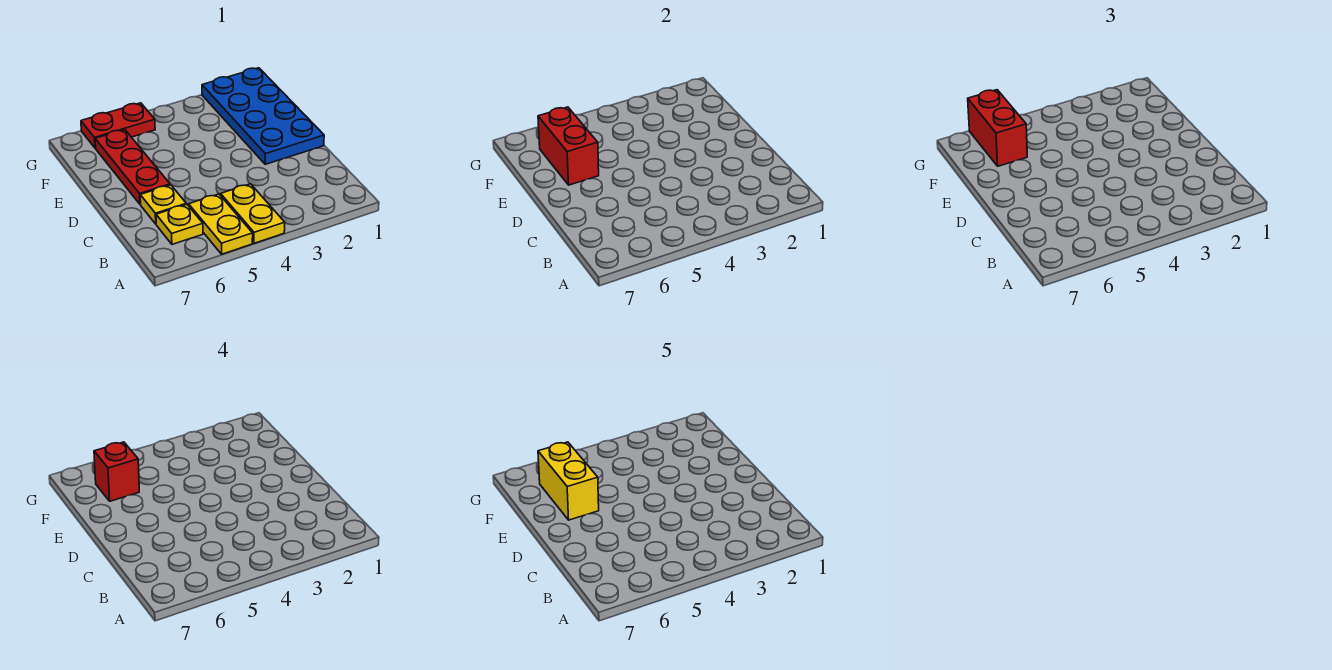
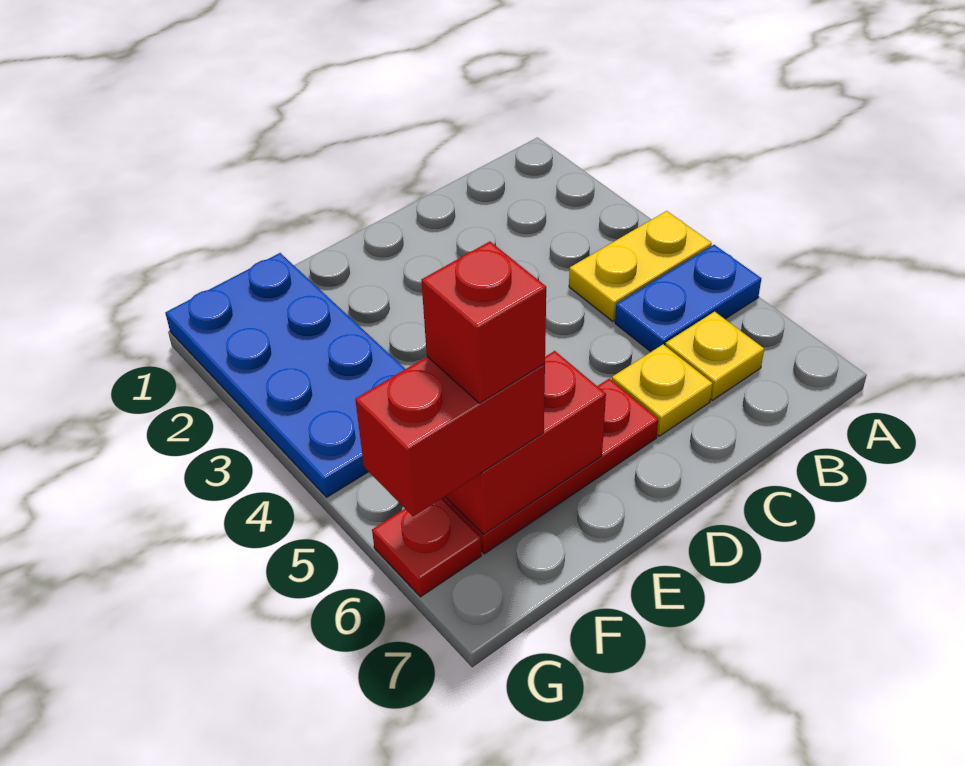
yellow 1x2 plate [189,194,253,254] -> blue 1x2 plate [615,245,761,352]
blue 2x4 plate [202,68,324,164] -> blue 2x4 plate turned to [165,253,405,497]
yellow 1x2 brick [538,442,599,520] -> none
red 1x2 plate [81,103,155,148] -> red 1x1 plate [372,499,481,597]

